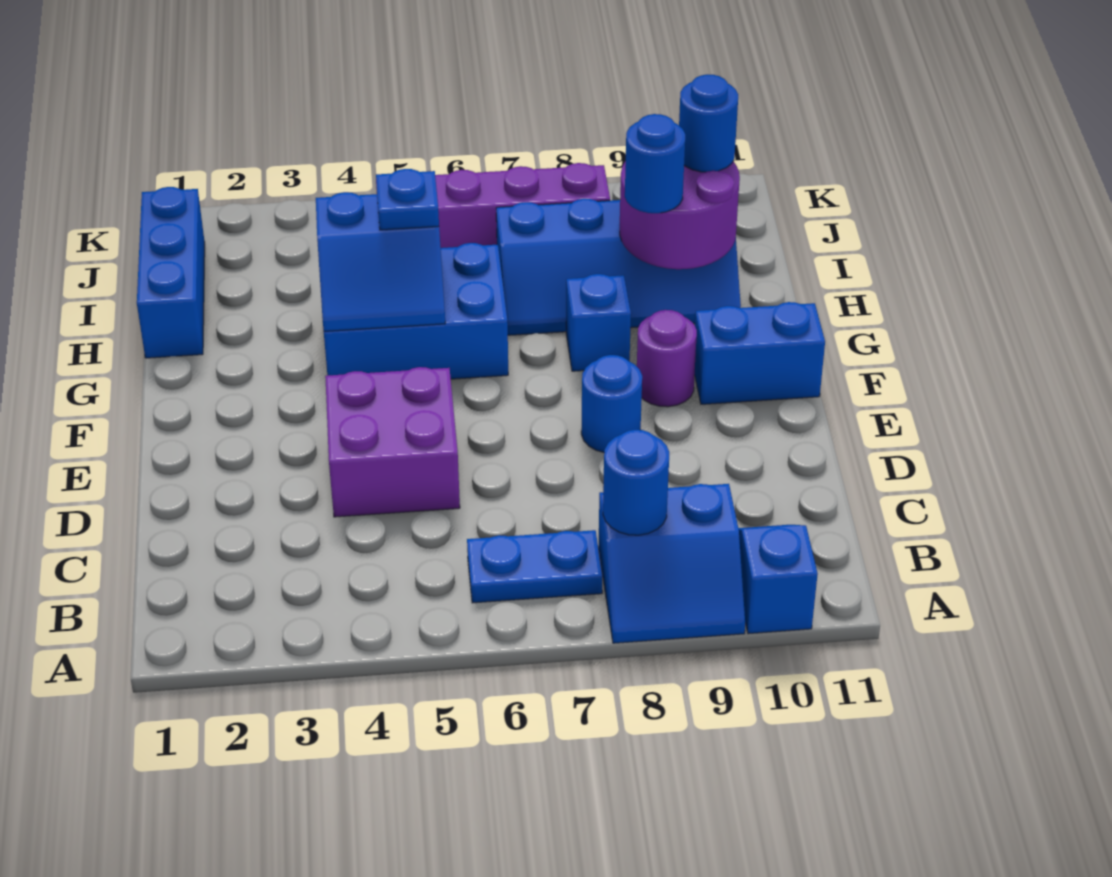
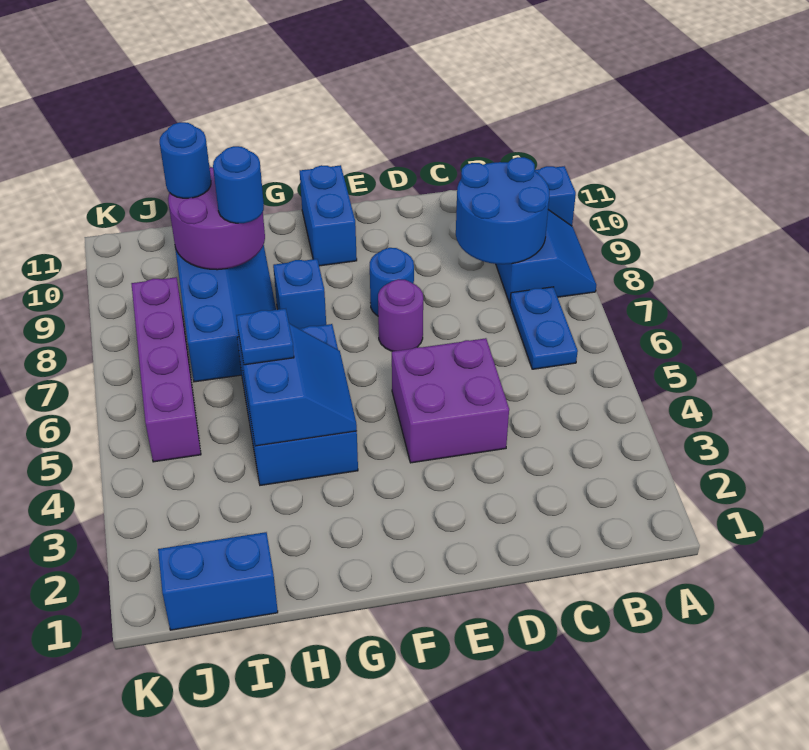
blue 1x1 round brick [603,430,669,535] -> blue 2x2 round brick [456,157,549,264]
purple 1x1 round brick [637,310,697,407] -> purple 1x1 round brick moved to [378,279,423,351]
blue 1x3 brick [137,187,205,358] -> blue 1x2 brick [158,532,278,630]

